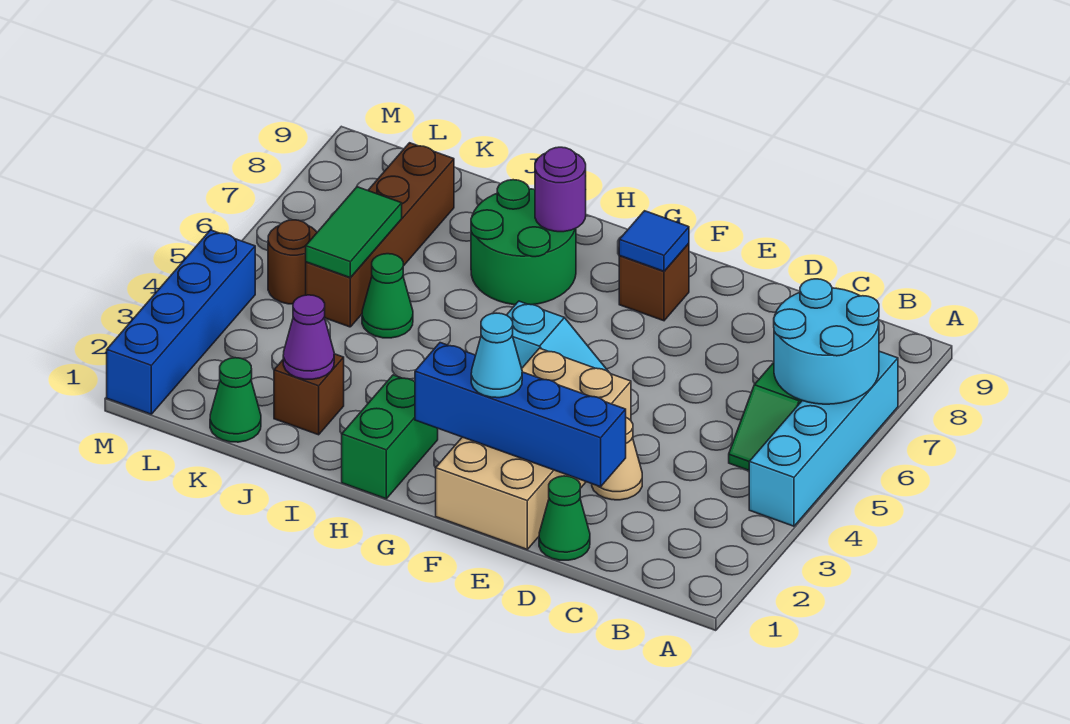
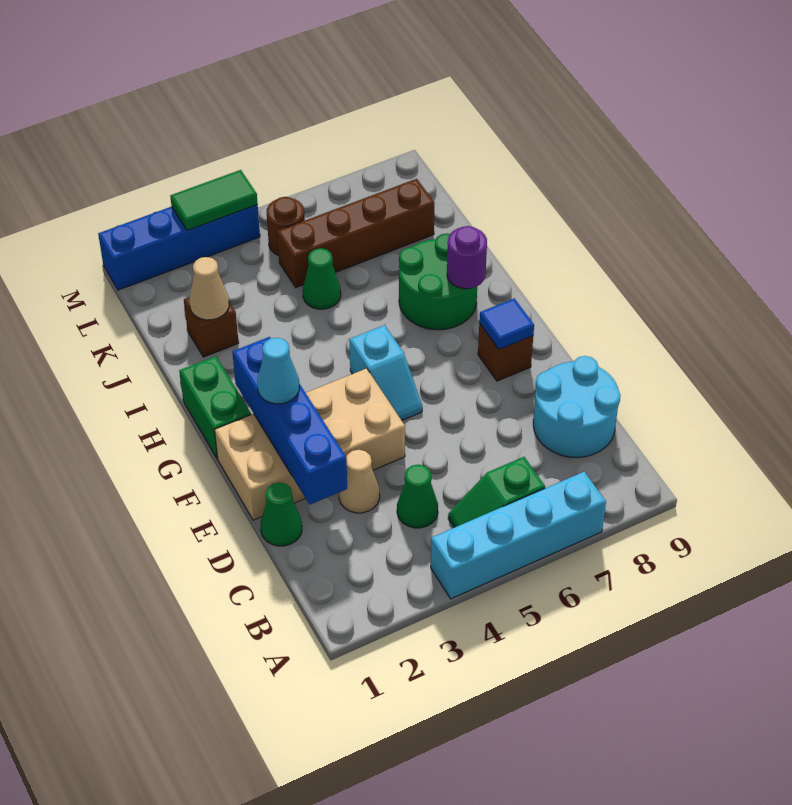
cyan 2x2 round brick [774,279,879,404] -> cyan 2x2 round brick moved to [533,356,621,458]
green 1x2 brick [342,375,438,499] -> green 1x2 brick turned to [179,356,251,459]
purple 1x1 cone [283,295,334,379] -> tan 1x1 cone [189,257,229,320]
green 1x1 cone [210,358,261,442] -> green 1x1 cone moved to [397,464,438,528]
green 1x2 tile [306,187,402,277] -> green 1x2 tile moved to [170,170,258,230]

